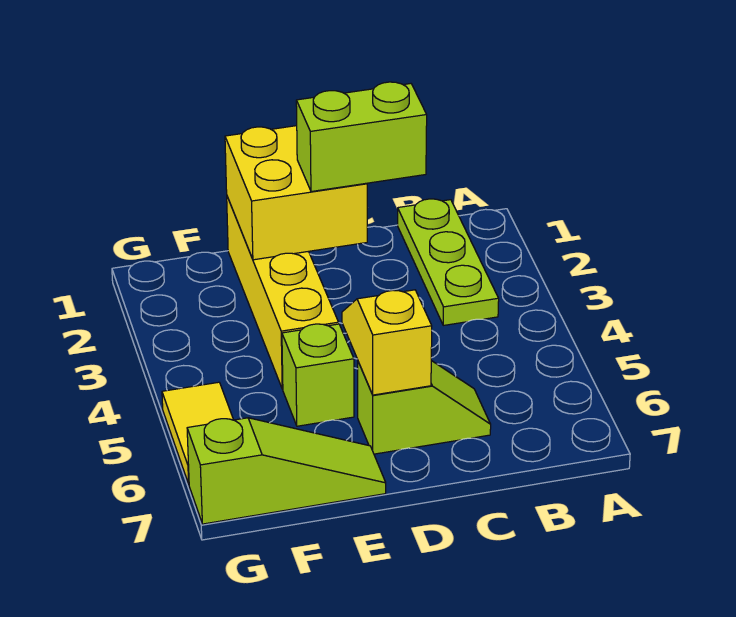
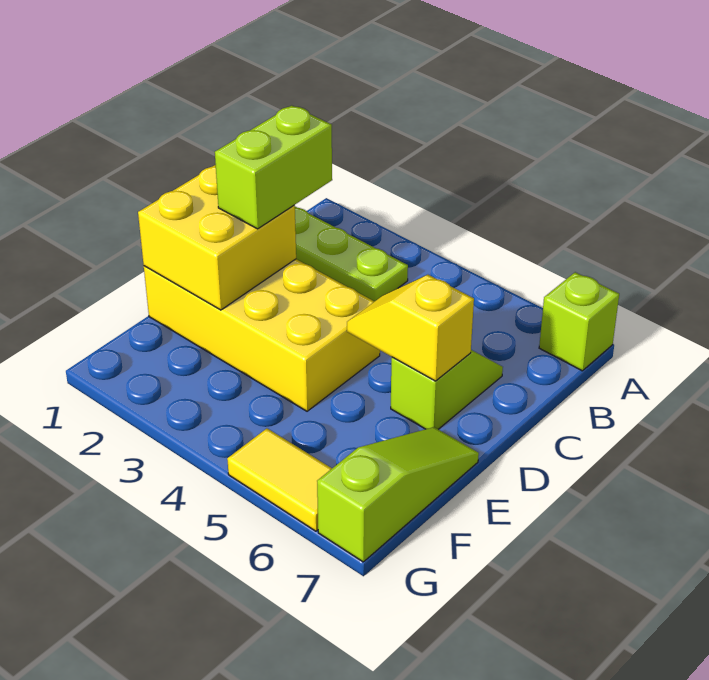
yellow 1x4 brick [227,197,339,389] -> yellow 2x4 brick [144,259,380,411]
lime 1x1 brick [282,324,354,426] -> lime 1x1 brick moved to [539,272,619,371]

